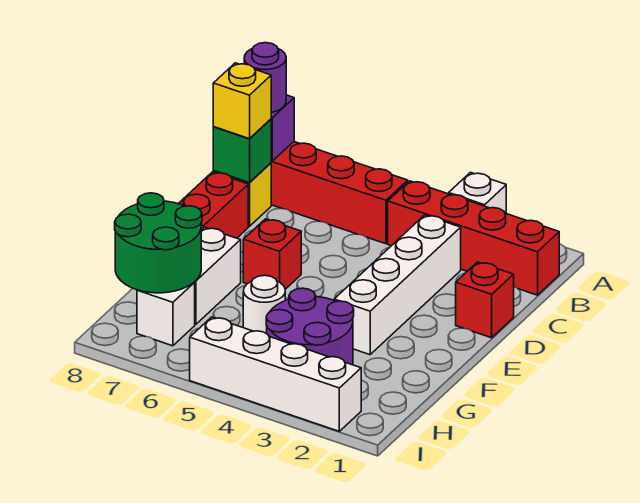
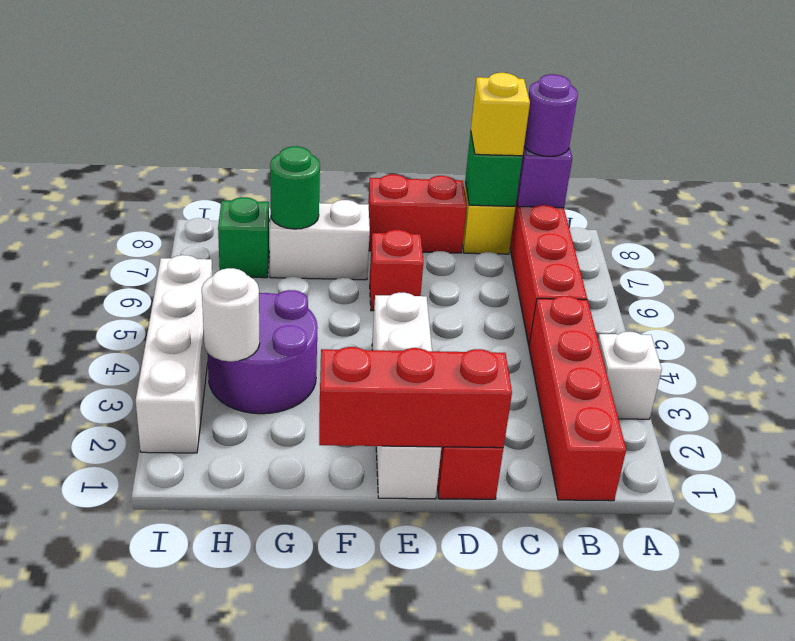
white 1x4 brick [334,215,461,355] -> white 1x4 brick turned to [372,293,441,499]
none -> red 1x3 brick [319,347,512,448]
white 1x1 round brick [243,275,285,334] -> white 1x1 round brick moved to [202,268,260,362]
green 2x2 round brick [115,193,202,293] -> green 1x1 round brick [270,146,320,229]
white 1x1 brick [137,282,195,346] -> green 1x1 brick [218,197,269,278]

